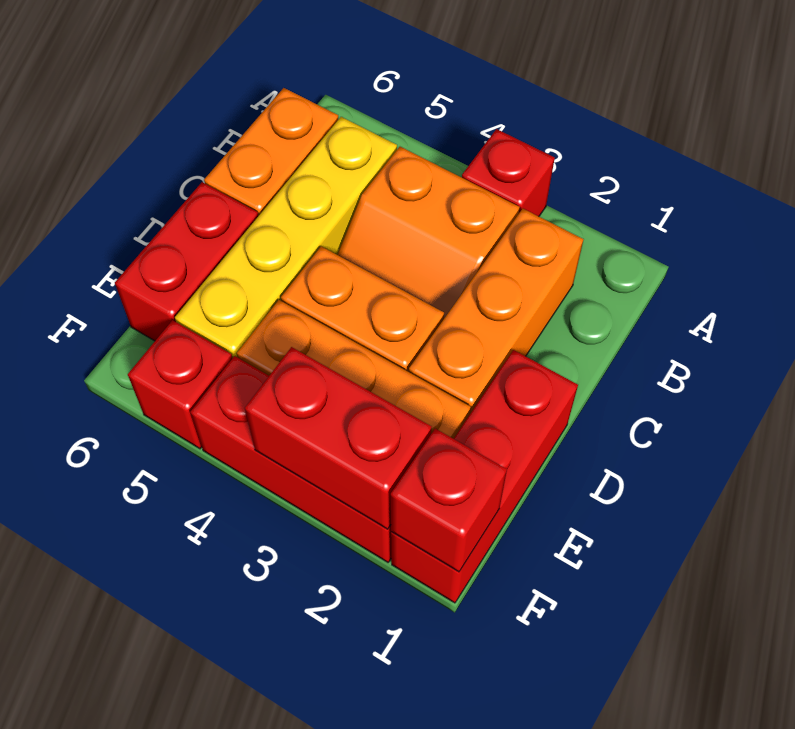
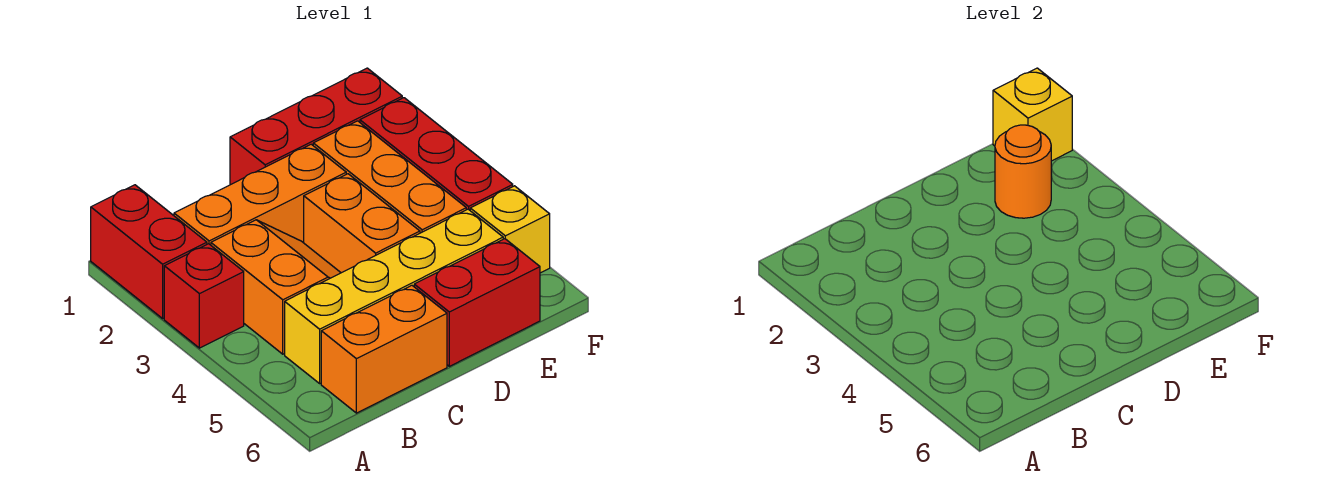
none -> orange 1x1 round brick [995,125,1051,218]
red 1x1 brick [391,429,507,572] -> yellow 1x1 brick [993,68,1072,161]
red 1x2 brick [245,347,431,529] -> red 1x2 brick moved to [91,185,207,318]
red 1x1 brick [128,320,232,449] -> yellow 1x1 brick [470,186,550,273]

